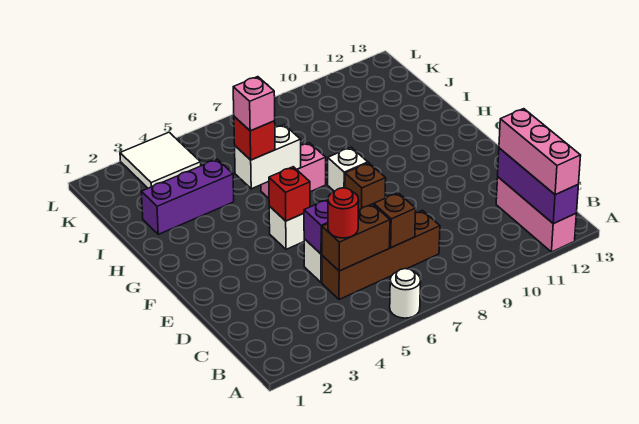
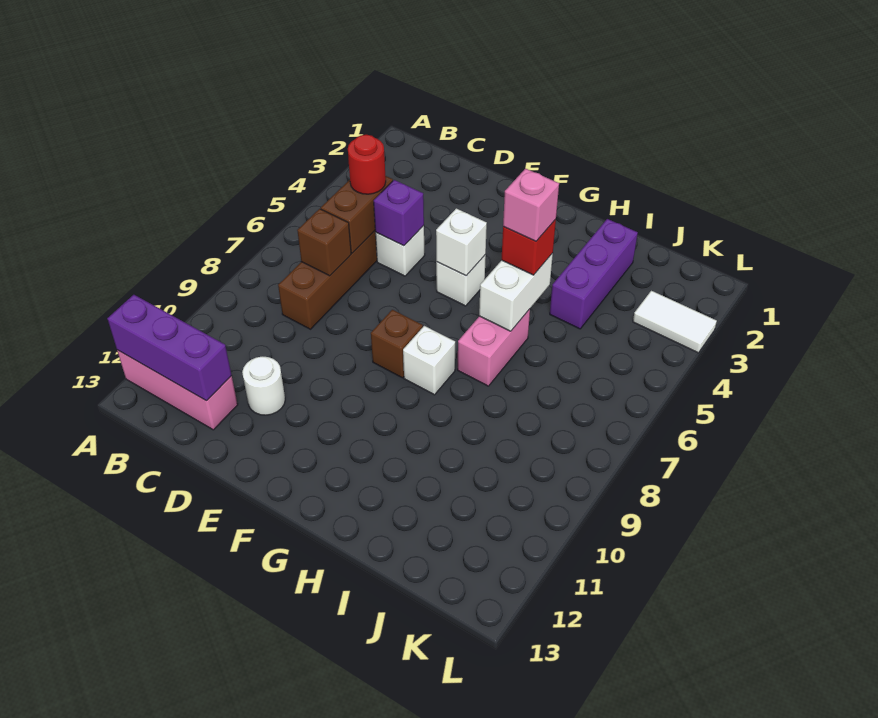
white 1x1 round brick [390,269,421,318] -> white 1x1 round brick moved to [242,357,285,415]
pink 1x3 brick [499,109,581,195] -> none
red 1x1 brick [269,167,310,221] -> white 1x1 brick [436,208,487,276]
white 2x2 tile [120,132,201,188] -> white 1x2 tile [633,291,717,353]

